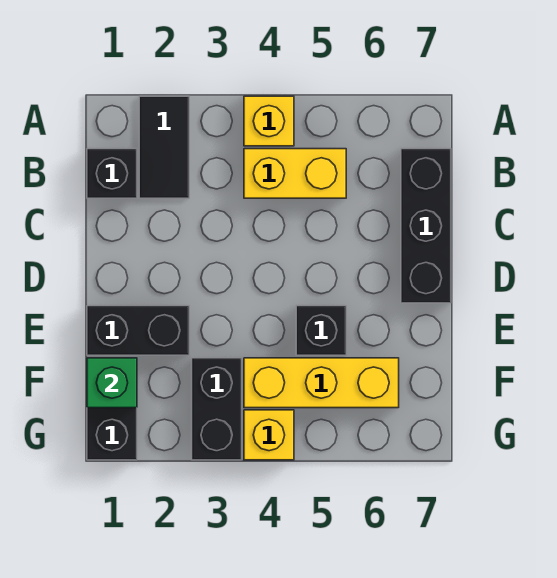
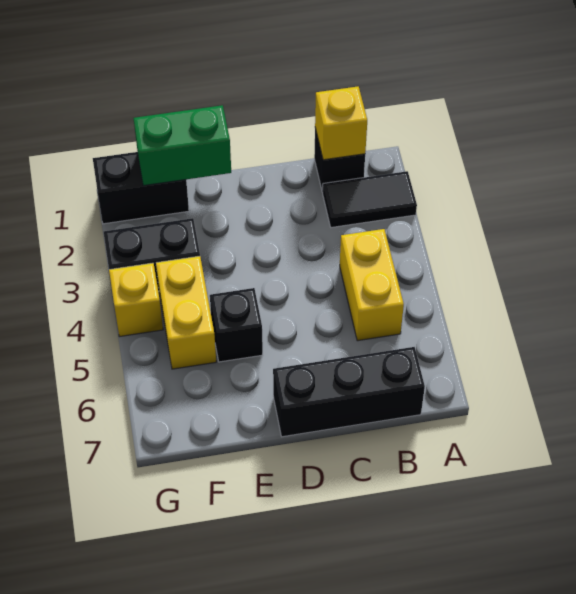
yellow 1x1 brick [244,96,294,146] -> yellow 1x1 brick moved to [315,87,367,160]
black 1x2 brick [87,306,189,355] -> none
green 1x1 brick [87,358,137,408] -> green 1x2 brick [133,105,231,186]
yellow 1x3 brick [244,358,399,408] -> yellow 1x2 brick [156,256,216,369]

